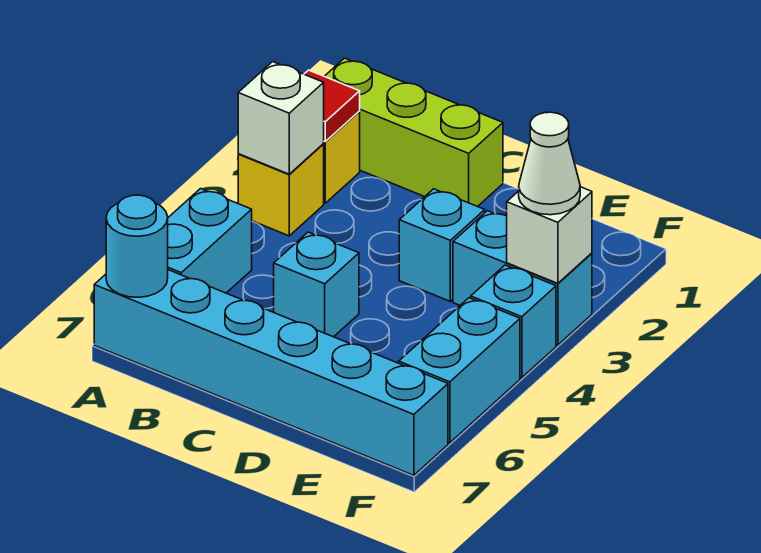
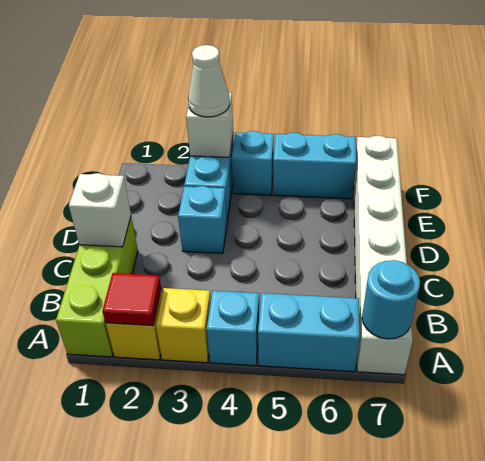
white 1x1 brick [238,62,324,174] -> white 1x1 brick moved to [69,173,131,247]
cyan 1x6 brick [94,270,448,475] -> white 1x6 brick [354,136,413,375]
cyan 1x1 brick [274,232,359,337] -> cyan 1x1 brick moved to [207,291,259,366]

